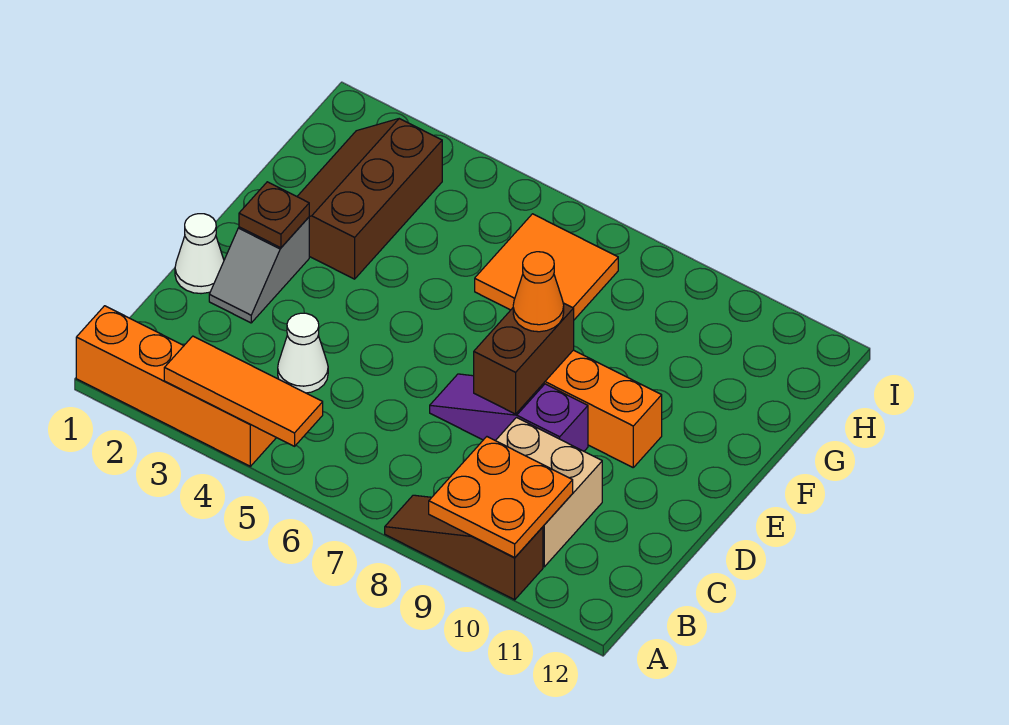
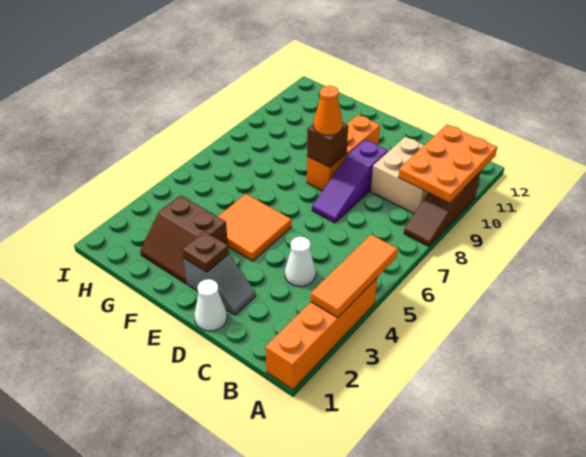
orange 2x2 plate [429,437,573,557] -> orange 2x3 plate [398,125,497,203]
brown 1x2 brick [474,303,574,414] -> brown 1x1 brick [307,123,348,168]
brown 2x3 slope [297,119,442,279] -> brown 2x2 slope [140,195,228,284]
orange 2x2 tile [475,214,618,320] -> orange 2x2 tile moved to [218,194,291,261]

